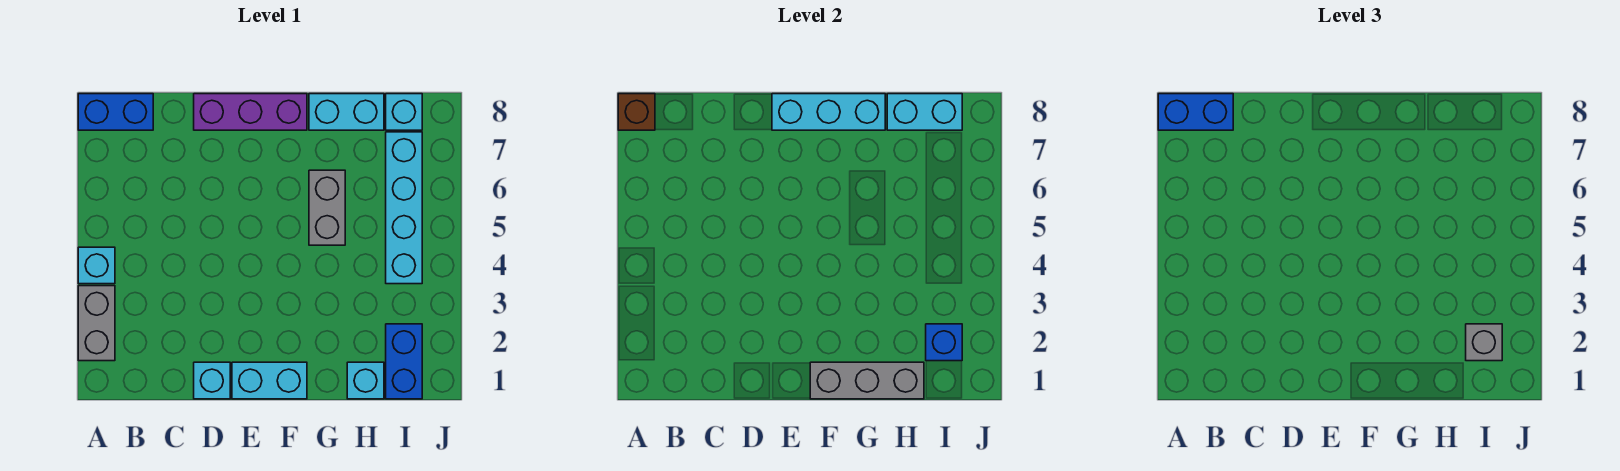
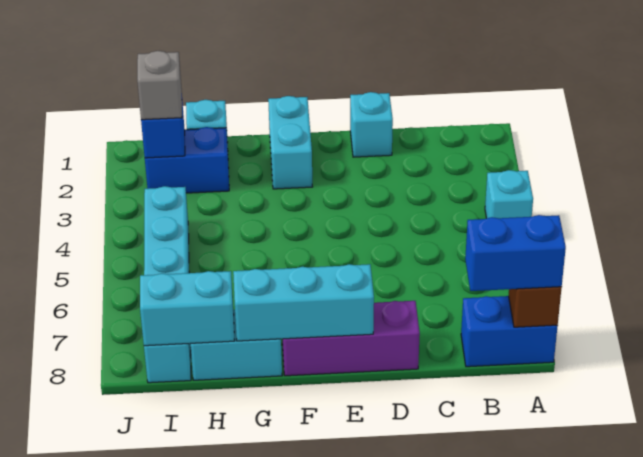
grey 1x2 brick [78,286,115,361] -> none
cyan 1x2 brick [232,362,307,399] -> cyan 1x2 brick turned to [268,96,312,189]
grey 1x3 brick [810,362,924,399] -> none
grey 1x2 brick [309,170,345,245] -> none
blue 1x2 brick [386,324,422,399] -> blue 1x2 brick turned to [145,127,229,193]

